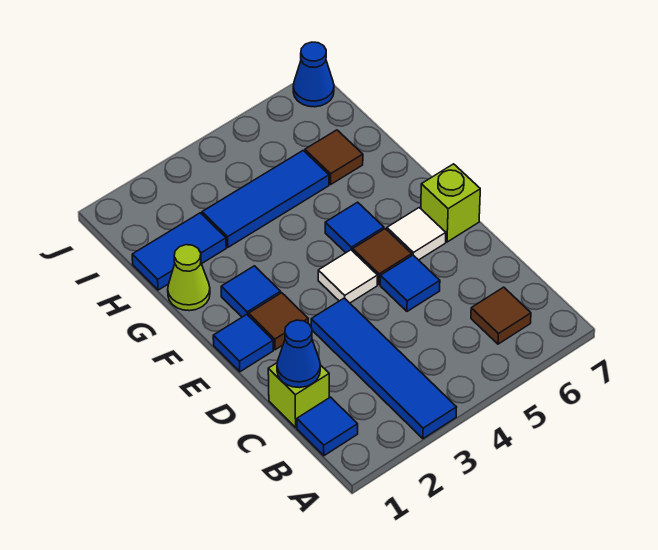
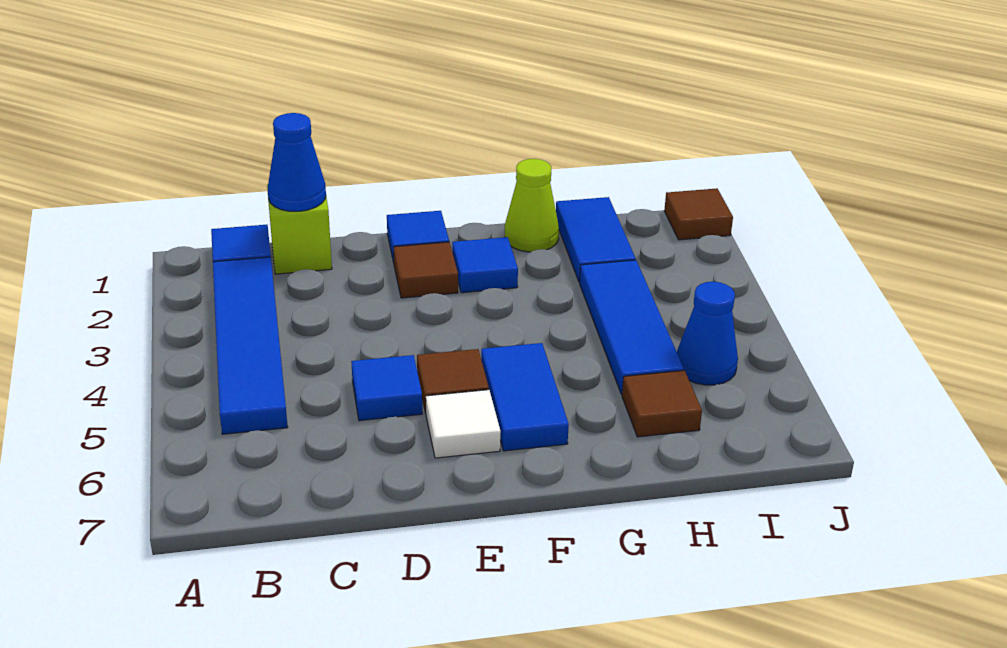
blue 1x4 tile [311,298,457,439] -> blue 1x4 tile turned to [213,257,288,434]
brown 1x1 tile [471,287,531,344] -> brown 1x1 tile moved to [664,188,733,240]
white 1x1 tile [318,250,378,303] -> none
lime 1x1 brick [421,164,480,242] -> none
blue 1x1 tile [325,202,384,253] -> blue 1x2 tile [481,343,569,451]
blue 1x1 cone [293,42,334,107] -> blue 1x1 cone moved to [677,282,738,385]

